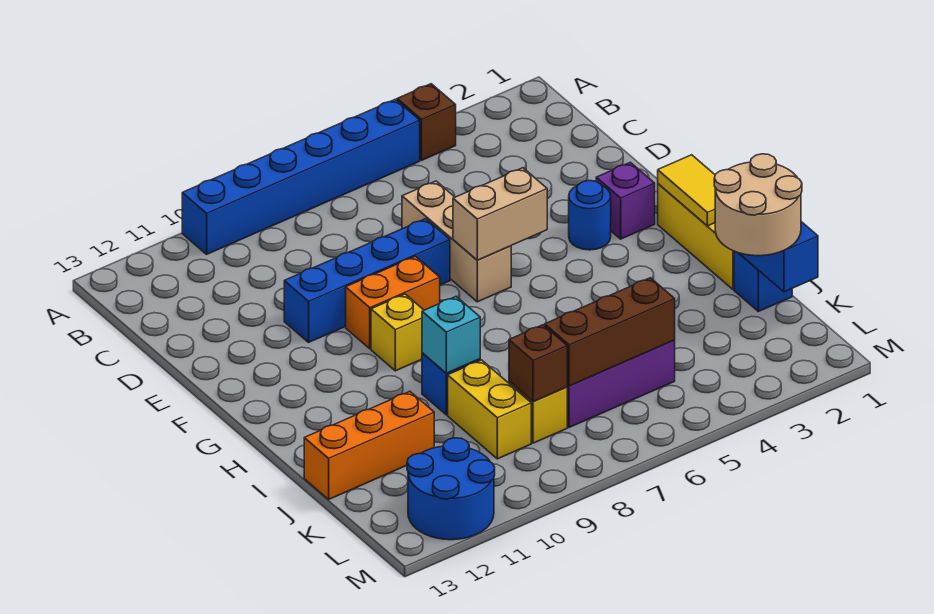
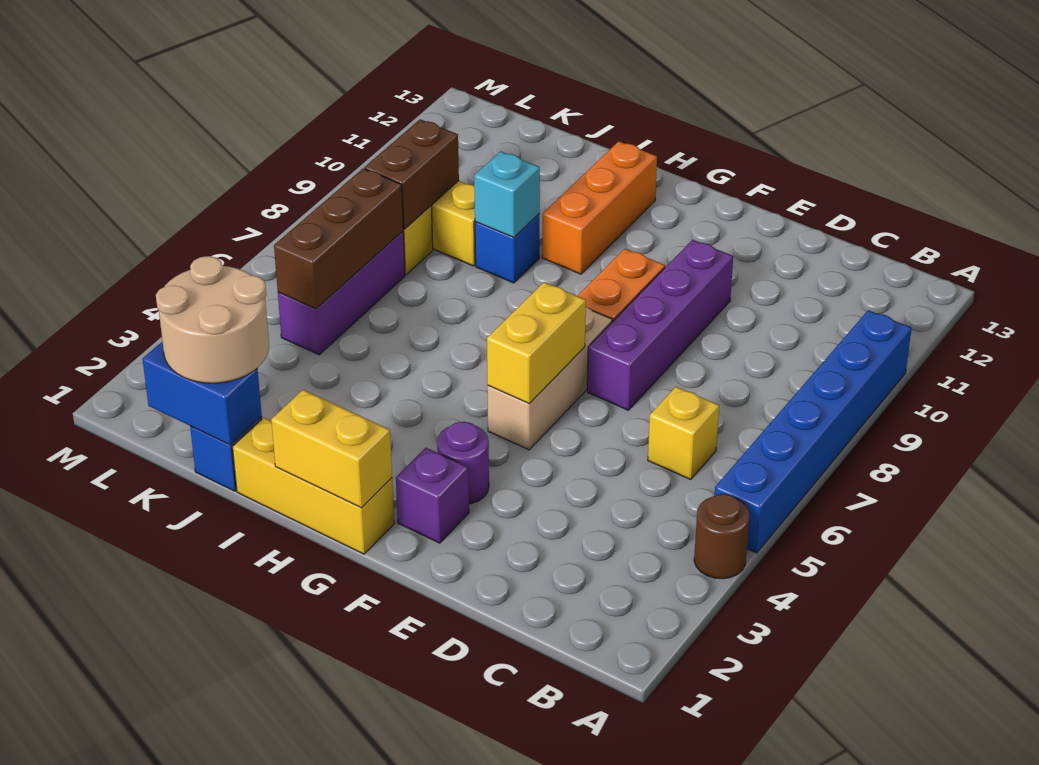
brown 1x1 brick [397,84,456,160] -> brown 1x1 round brick [694,494,750,579]
tan 1x3 brick [402,181,511,302] -> tan 1x3 brick turned to [487,307,612,450]
blue 1x4 brick [284,219,450,342] -> purple 1x4 brick [587,240,733,410]
blue 1x1 round brick [569,180,611,250] -> purple 1x1 round brick [437,422,489,504]
tan 1x2 brick [453,168,547,260] -> yellow 1x2 brick [487,282,586,404]
yellow 1x2 tile [658,155,715,226] -> yellow 1x2 brick [271,390,392,508]
yellow 1x1 brick [371,294,424,371] -> yellow 1x1 brick moved to [648,387,719,479]
orange 1x3 brick [304,392,434,499] -> orange 1x3 brick moved to [542,141,657,274]
brown 1x1 brick [509,325,567,402] -> brown 1x2 brick [364,119,459,229]
blue 2x2 round brick [407,438,495,540] -> none

